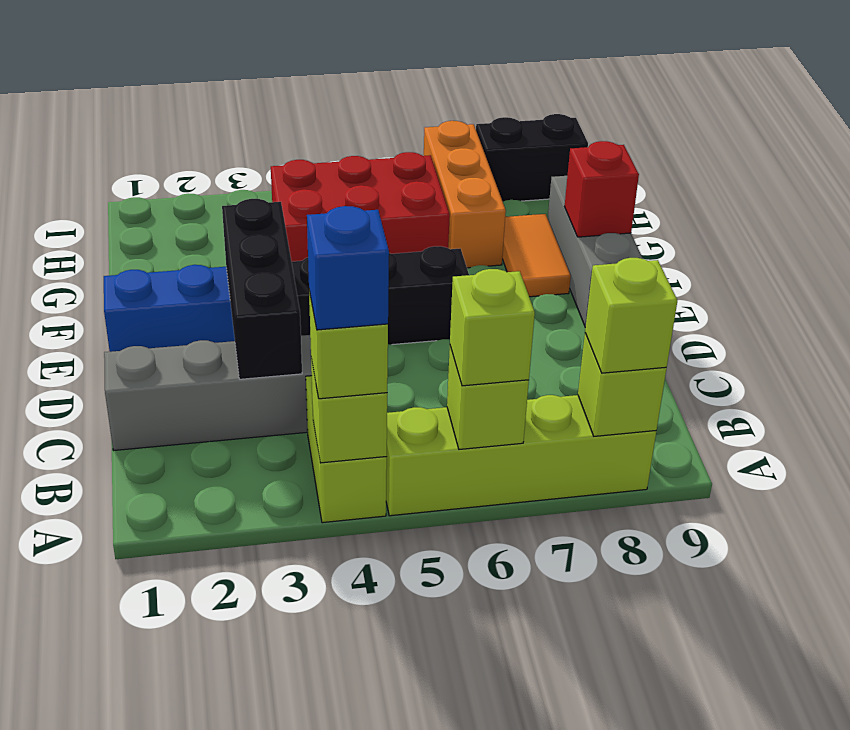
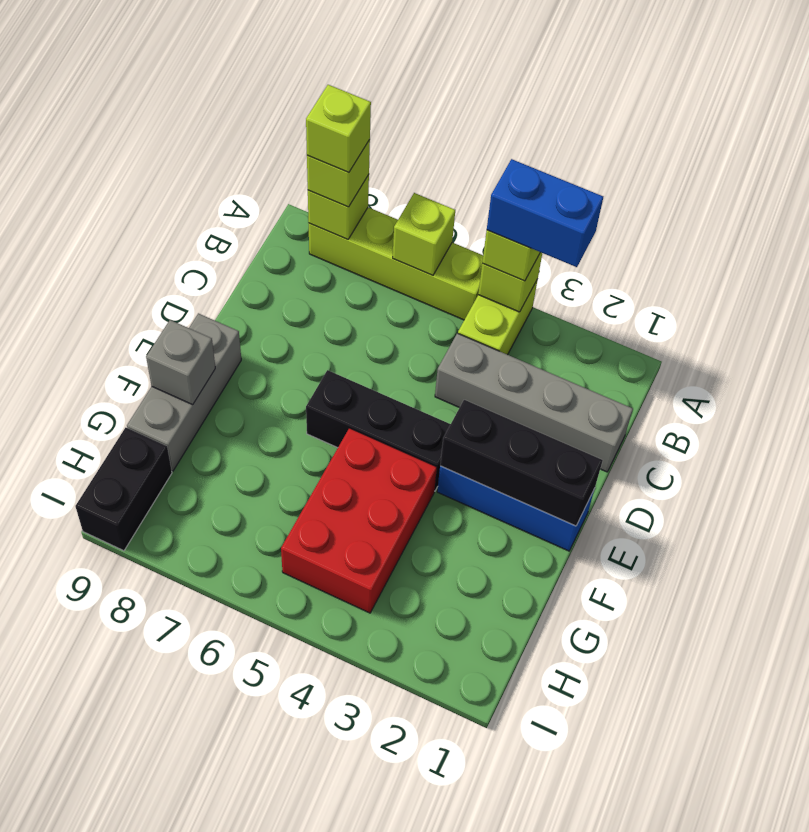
blue 1x1 brick [307,206,389,330] -> blue 1x2 brick [487,159,603,267]
lime 1x1 brick [450,269,535,386] -> lime 1x1 brick moved to [306,85,371,173]
black 1x3 brick [222,199,302,379] -> black 1x3 brick turned to [440,400,603,526]
orange 1x2 tile [502,214,571,297] -> none
red 1x1 brick [564,141,639,237] -> grey 1x1 brick [146,320,215,405]
red 2x3 brick [271,152,450,262] -> red 2x3 brick turned to [281,428,437,613]
orange 1x3 brick [424,121,506,268] -> none
black 1x2 brick [476,114,588,202] -> black 1x2 brick turned to [75,428,172,551]

